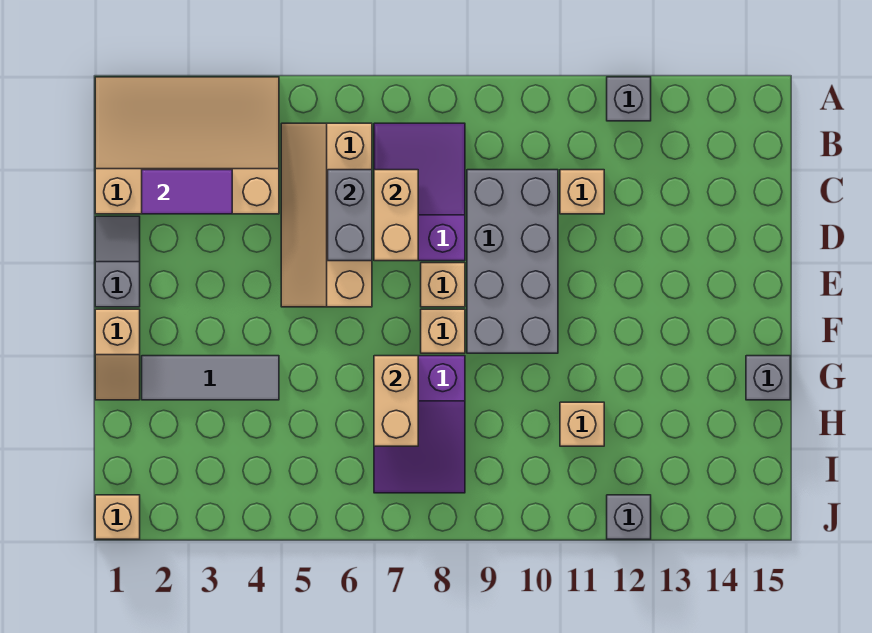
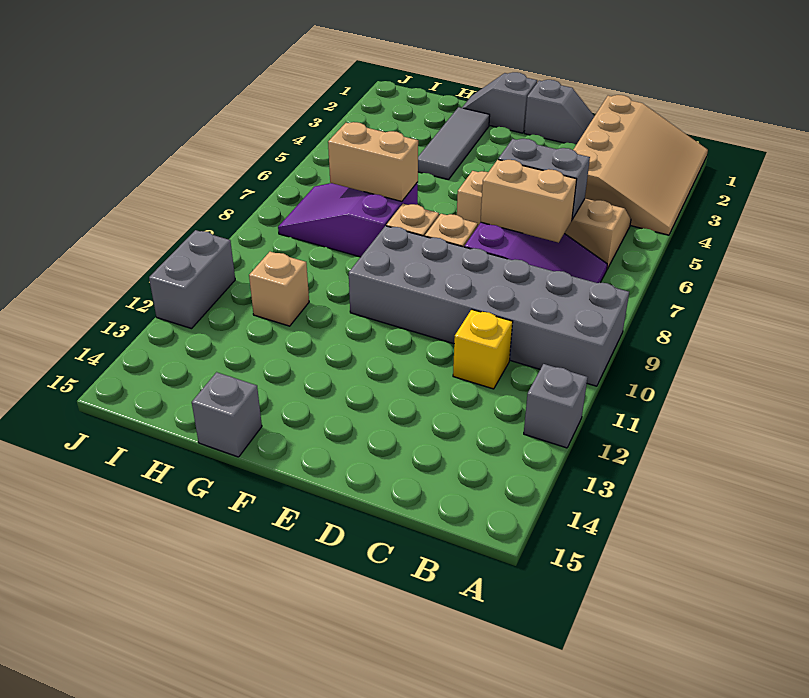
purple 1x2 tile [142,170,232,214] -> none
grey 2x4 brick [467,170,558,353] -> grey 2x6 brick [349,226,629,386]
tan 1x1 brick [560,170,604,214] -> yellow 1x1 brick [453,309,513,389]
tan 1x2 slope [95,309,140,400] -> grey 1x2 slope [462,72,537,133]
tan 1x1 brick [95,495,140,539] -> none
grey 1x1 brick [607,495,651,539] -> grey 1x2 brick [149,230,235,329]

